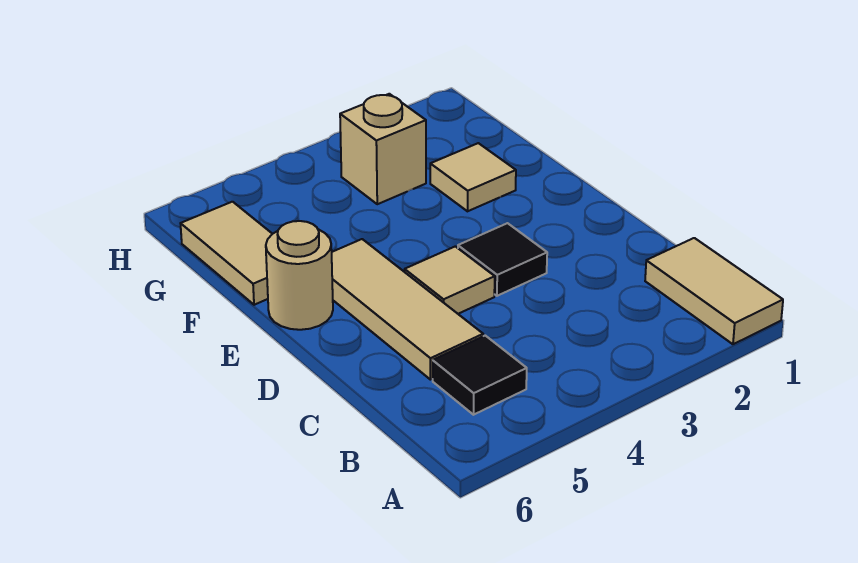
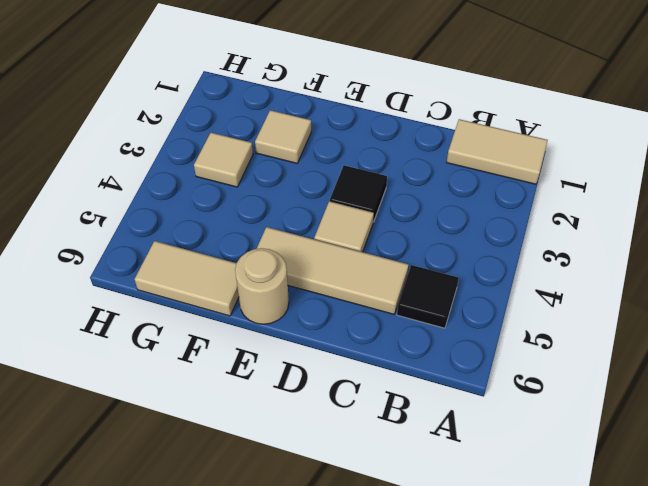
tan 1x1 brick [340,94,426,204] -> tan 1x1 tile [194,133,253,187]

